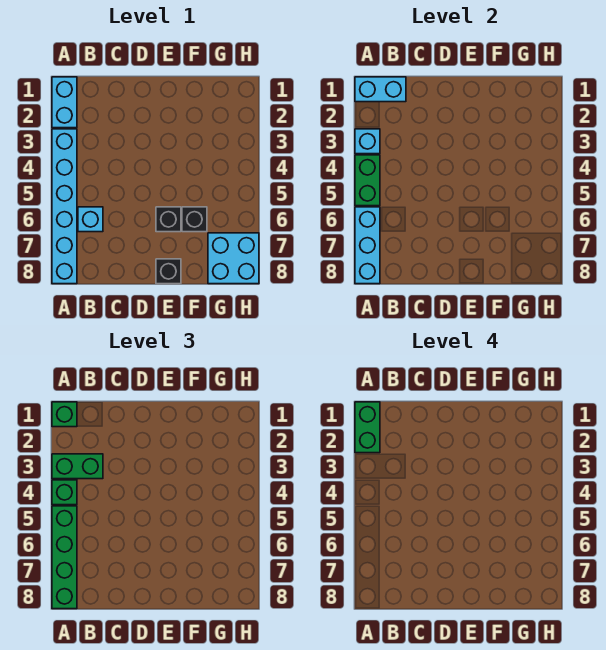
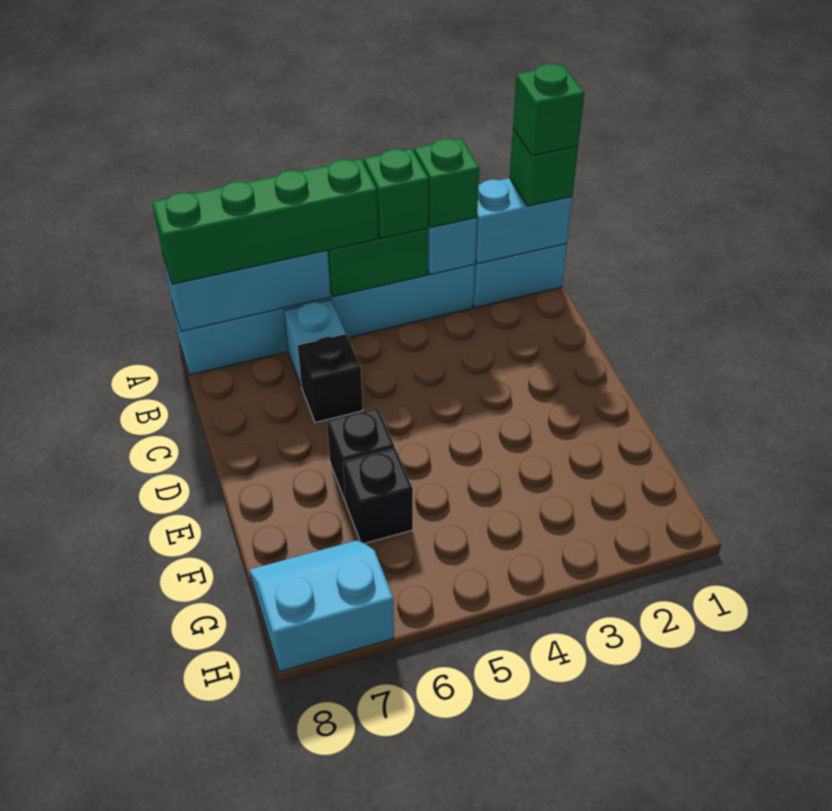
cyan 1x2 brick [355,77,406,102] -> cyan 1x2 brick turned to [475,178,572,264]
green 1x2 brick [355,402,380,453] -> green 1x1 brick [513,64,584,156]
green 1x2 brick [52,454,103,479] -> green 1x1 brick [414,139,479,228]
black 1x1 brick [156,259,181,284] -> black 1x1 brick moved to [298,334,363,423]
cyan 2x2 brick [208,233,259,284] -> cyan 2x2 slope [249,540,394,672]

